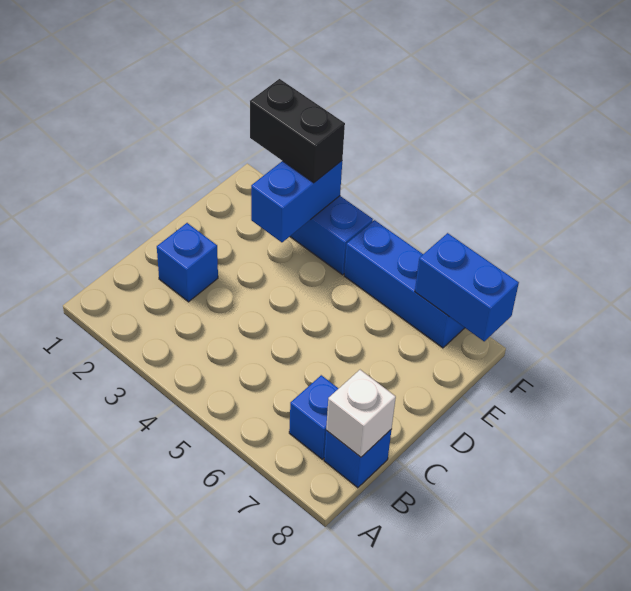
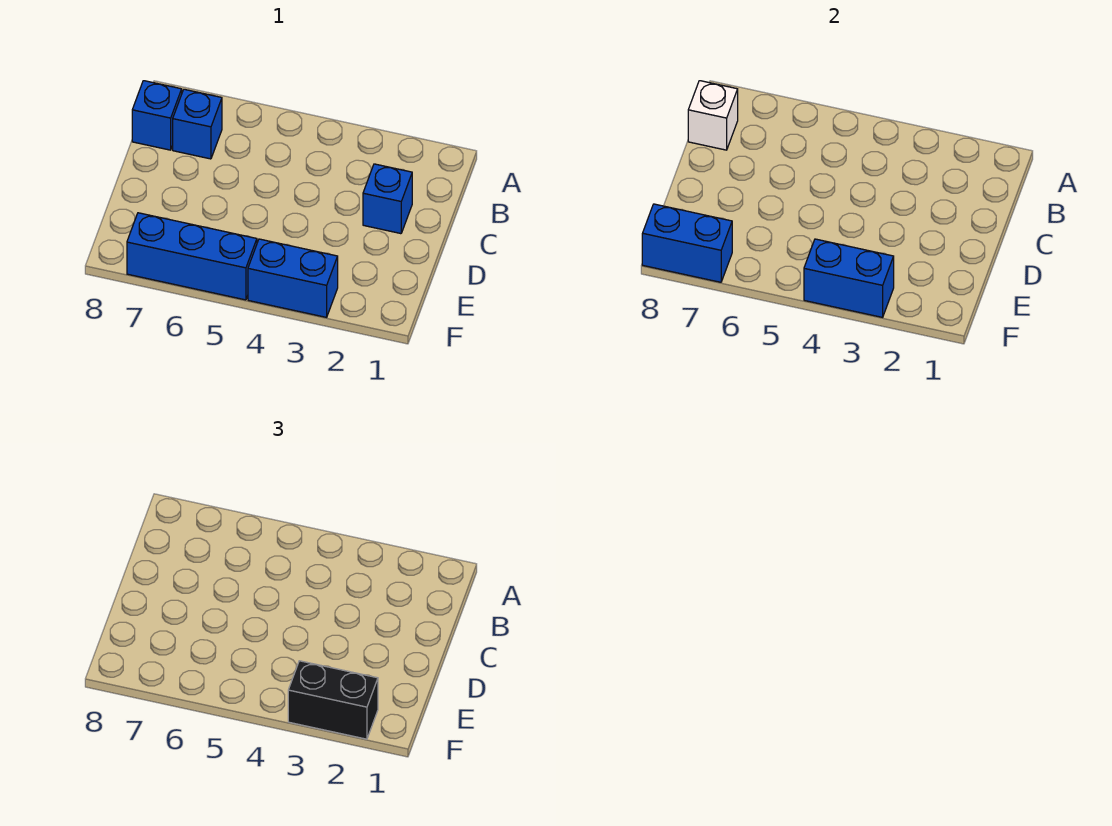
blue 1x2 brick [251,161,342,242] -> blue 1x2 brick turned to [804,239,894,317]

